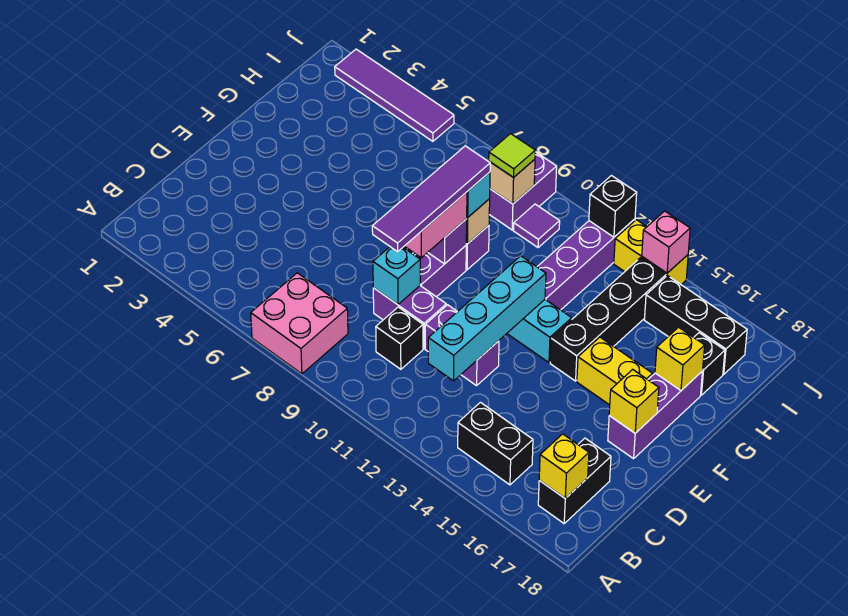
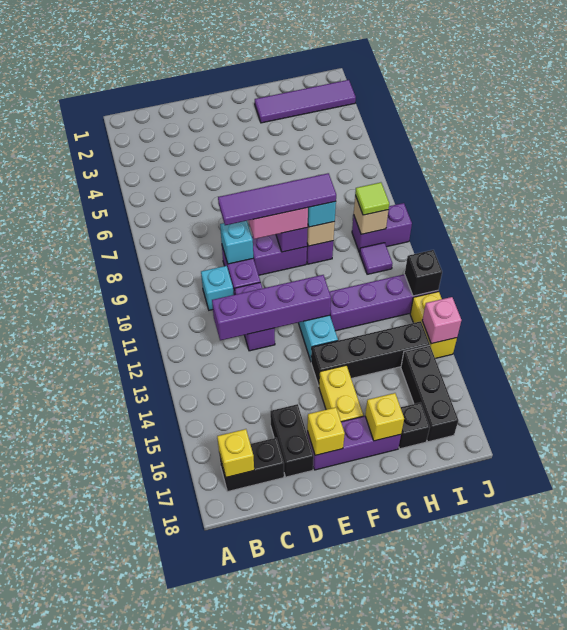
pink 2x2 brick [251,273,348,374] -> none
black 1x2 brick [458,402,533,485] -> black 1x2 brick moved to [270,404,314,477]
black 1x1 brick [376,307,423,369] -> cyan 1x1 brick [201,266,234,310]
cyan 1x4 brick [428,256,546,381] -> purple 1x4 brick [212,275,331,340]
purple 1x4 tile [335,49,454,141] -> purple 1x4 tile turned to [255,80,356,123]

